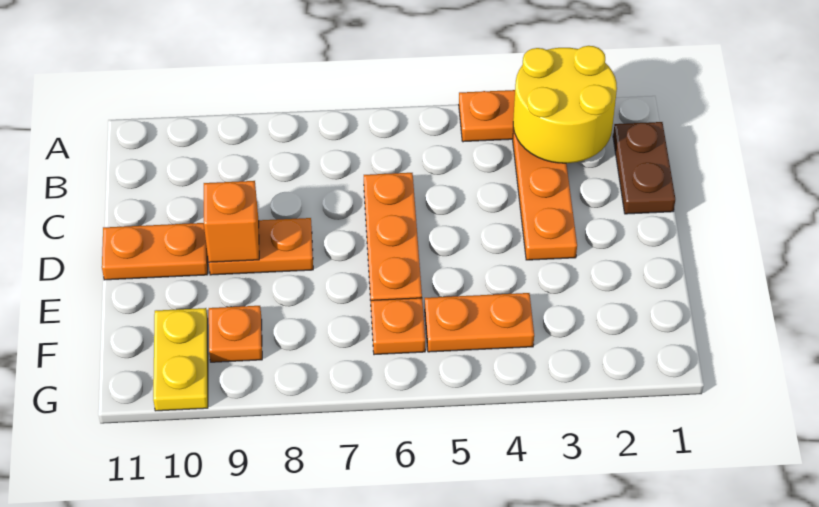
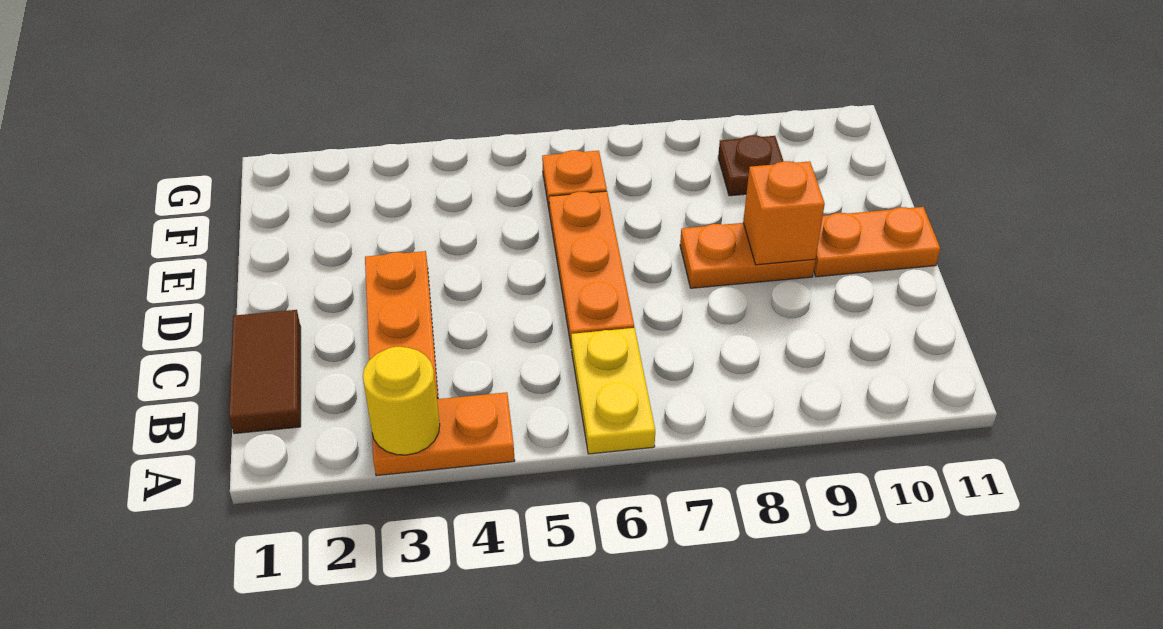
yellow 2x2 round brick [513,46,617,163] -> yellow 1x1 round brick [363,347,440,455]
brown 1x2 plate [613,122,675,214] -> brown 1x2 tile [229,310,301,434]
orange 1x2 plate [425,293,534,352] -> none
orange 1x1 plate [209,306,262,362] -> brown 1x1 plate [718,135,783,196]
yellow 1x2 plate [153,308,208,411] -> yellow 1x2 plate moved to [571,328,655,454]

